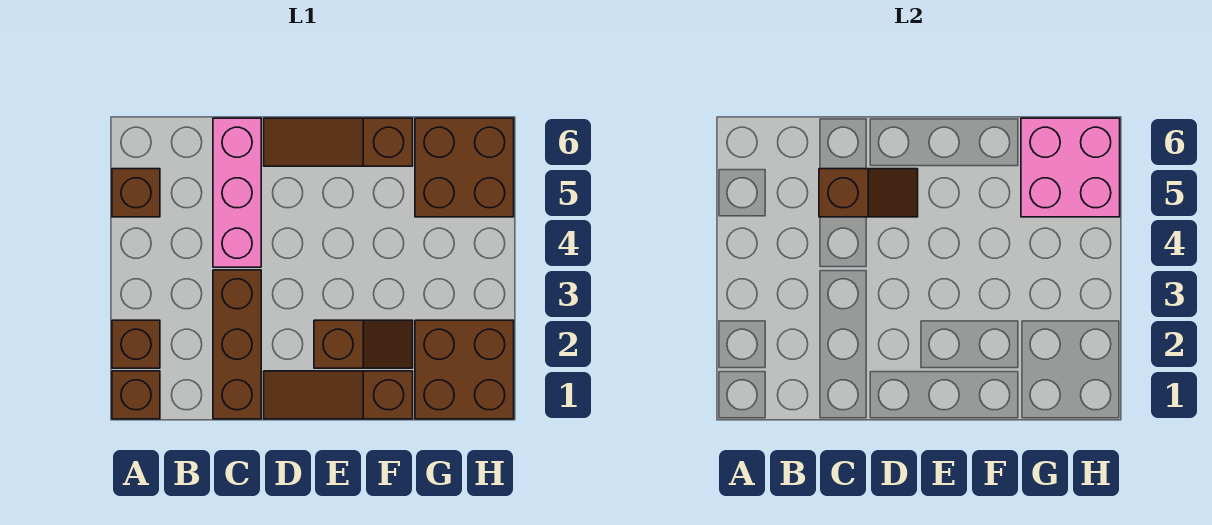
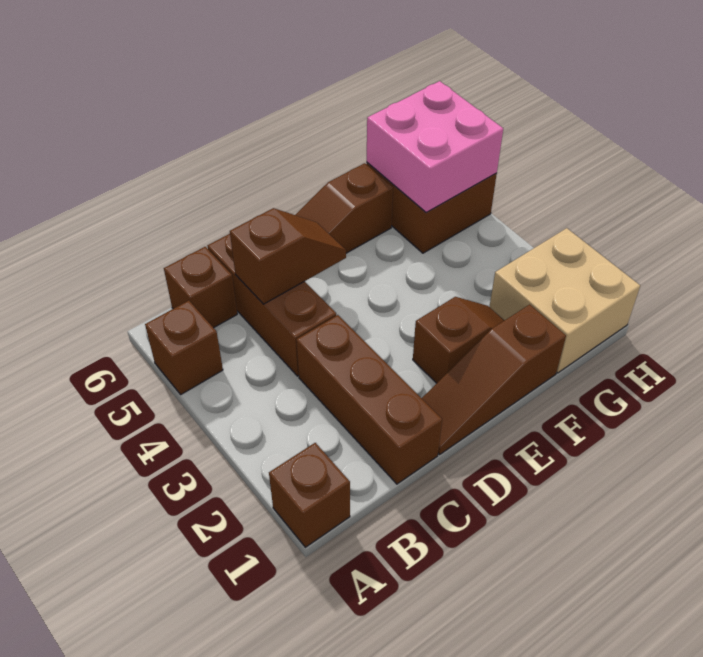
brown 1x1 brick [112,320,160,368] -> brown 1x1 brick moved to [164,247,237,328]
pink 1x3 brick [213,118,261,267] -> brown 1x3 brick [208,234,336,376]
brown 2x2 brick [415,320,514,419] -> tan 2x2 brick [489,228,640,373]

